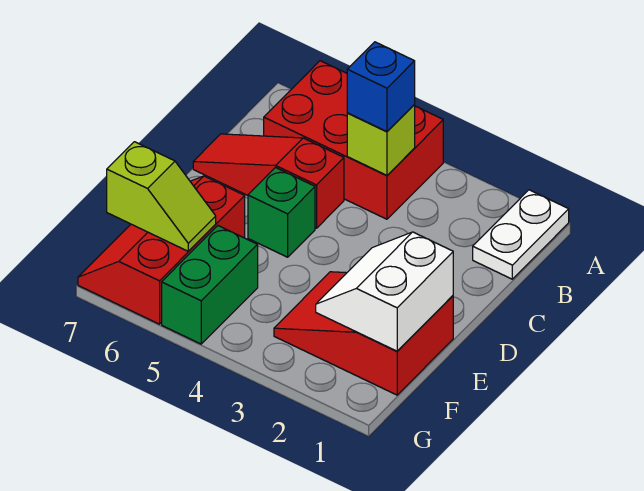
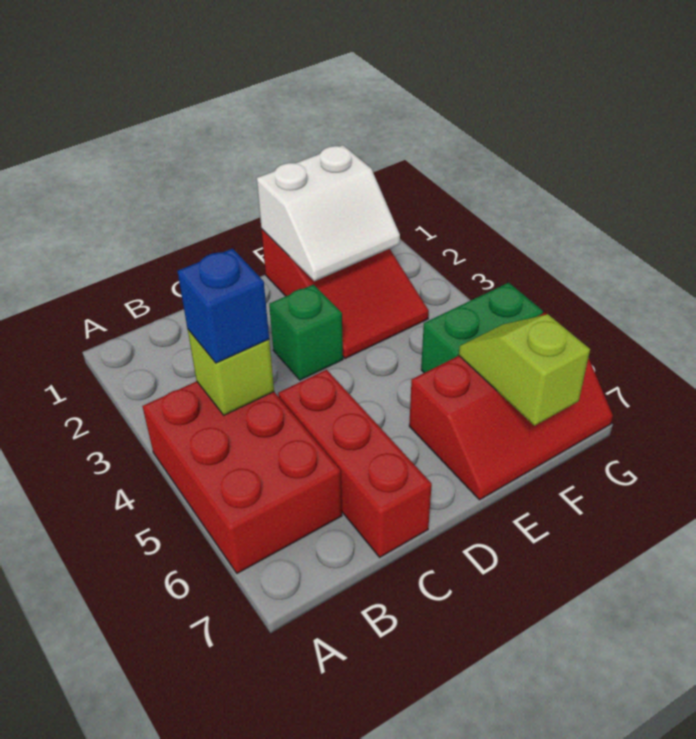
white 1x2 plate [473,190,569,279] -> none
red 1x3 slope [193,134,344,228] -> red 1x3 brick [278,370,432,557]
green 1x1 brick [248,168,315,257] -> green 1x1 brick moved to [269,284,343,380]

